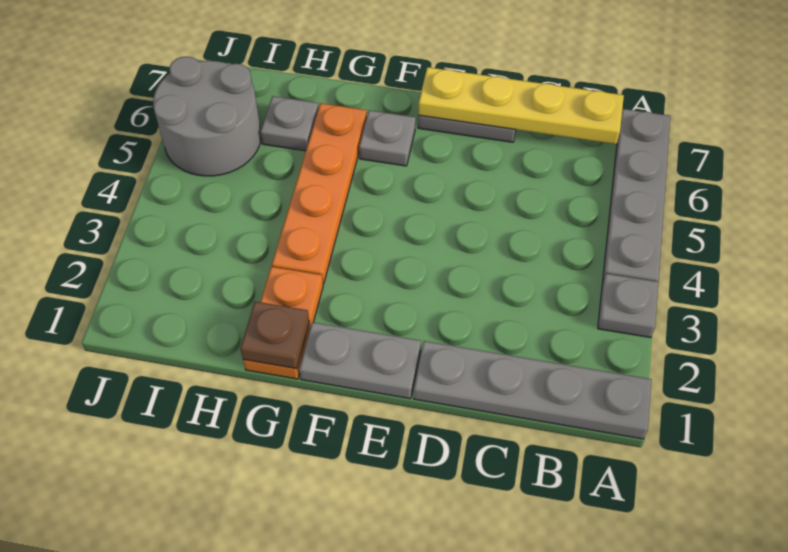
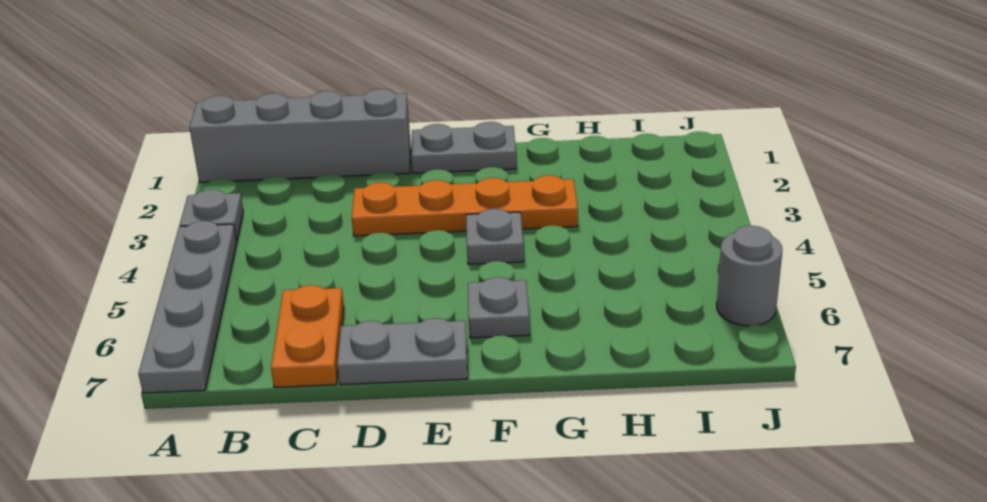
grey 1x4 plate [414,341,652,439] -> grey 1x4 brick [189,89,411,182]
yellow 1x4 plate [418,67,624,144] -> none
orange 1x2 plate [243,267,323,379] -> orange 1x2 plate moved to [271,285,344,387]
brown 1x1 plate [240,301,309,369] -> none
orange 1x4 plate [272,103,367,284] -> orange 1x4 plate turned to [352,175,578,236]
grey 1x1 plate [260,96,319,151] -> grey 1x1 plate moved to [466,209,524,264]
grey 2x2 round brick [153,56,261,176] -> grey 1x1 round brick [717,226,782,326]

